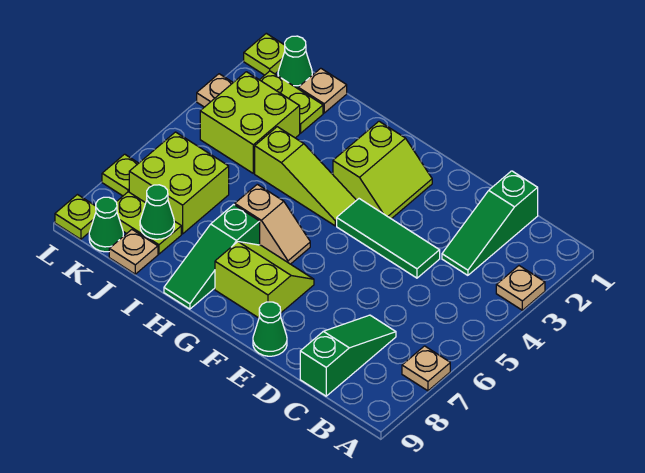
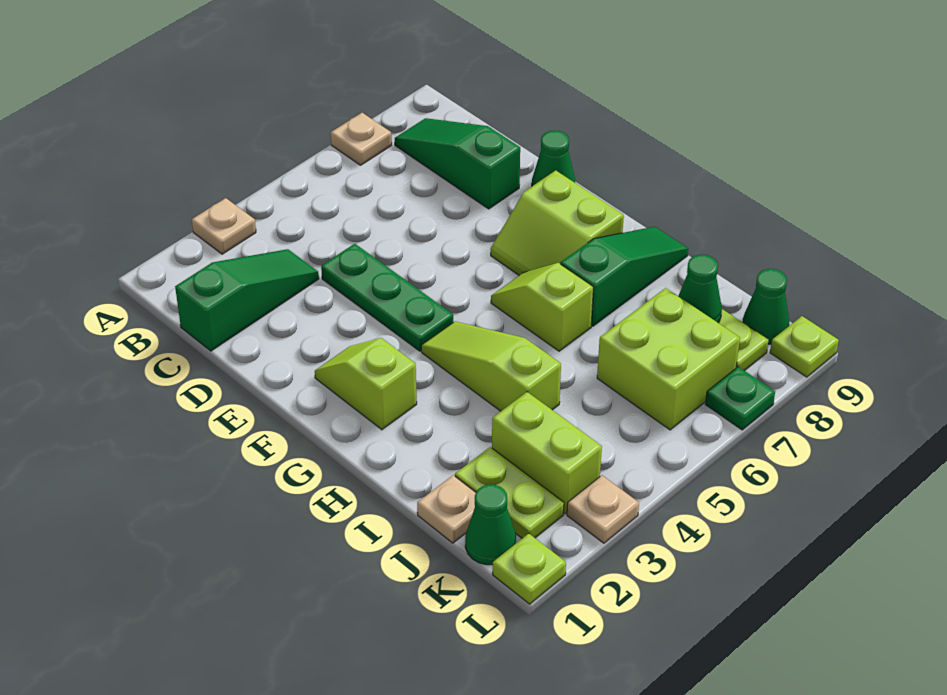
green 1x3 slope [300,315,396,396] -> green 1x3 slope turned to [395,118,520,209]
green 1x3 tile [337,199,440,278] -> green 1x3 plate [321,244,453,351]
lime 2x2 slope [333,121,432,219] -> lime 1x2 slope [315,338,417,430]
tan 1x2 slope [235,184,310,264] -> lime 1x2 slope [491,263,593,351]
lime 2x2 brick [200,72,300,173] -> lime 1x2 brick [492,392,602,514]
tan 1x1 plate [109,230,158,274] -> none
lime 1x1 plate [102,154,138,196] -> green 1x1 plate [705,367,775,430]

